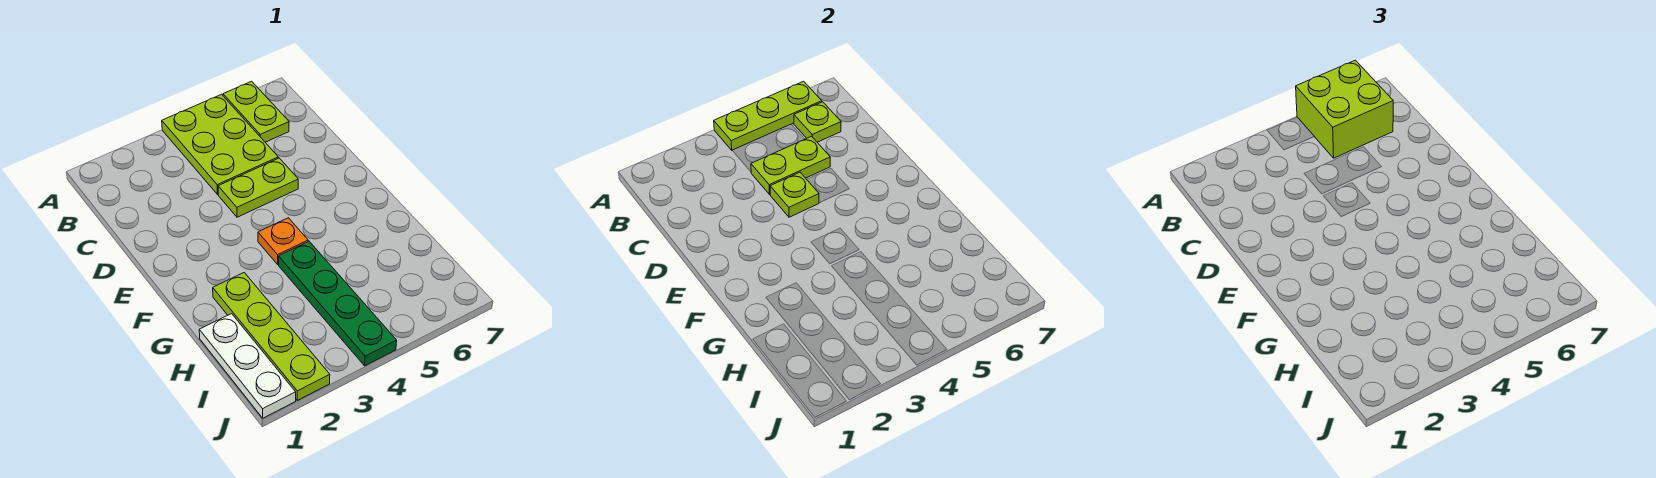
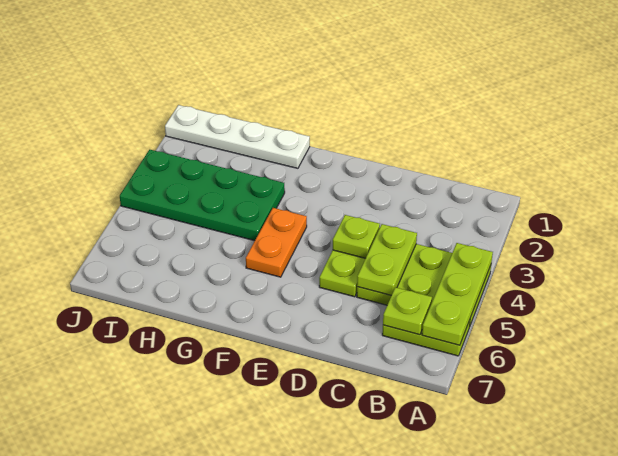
lime 2x2 brick [1296,60,1393,158] -> none
orange 1x1 plate [258,218,308,264] -> orange 1x2 plate [246,208,307,277]
lime 1x4 plate [213,273,330,400] -> none
green 1x4 plate [279,241,397,366] -> green 2x4 plate [120,150,285,241]
white 1x3 plate [199,314,296,418] -> white 1x4 plate [165,105,310,168]

